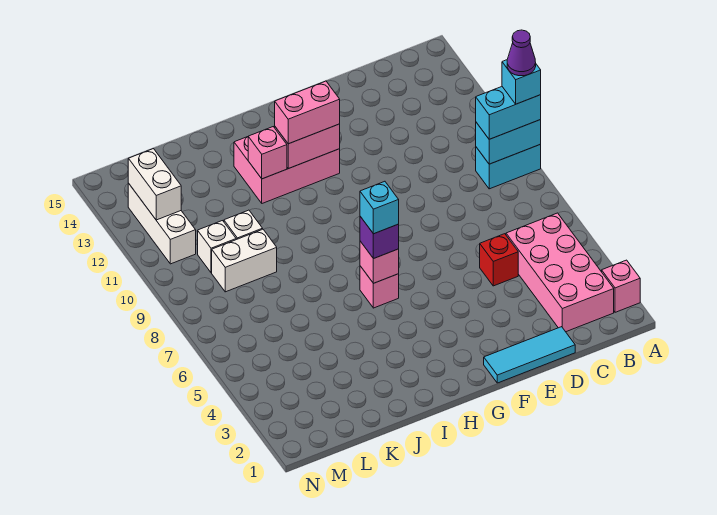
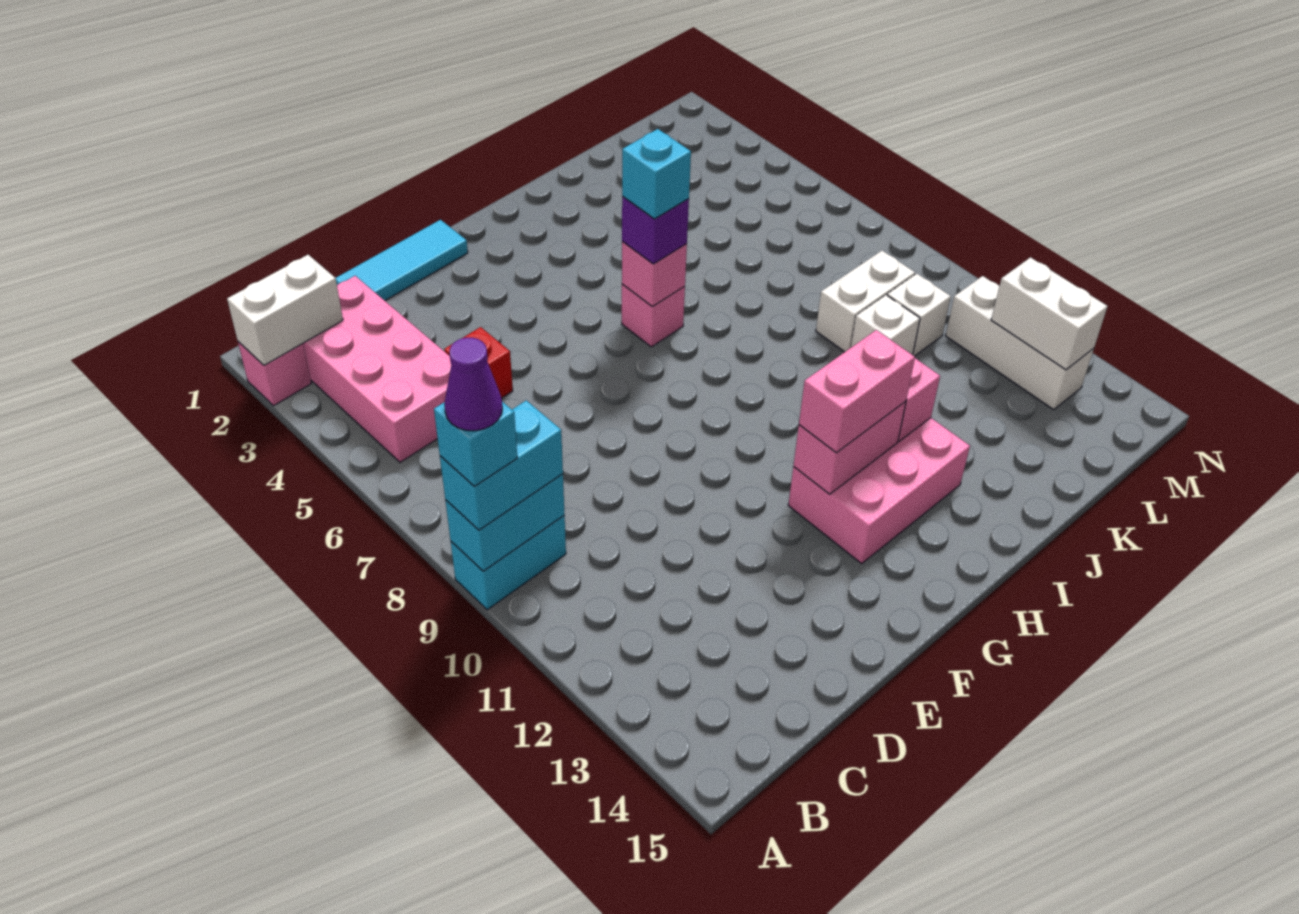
none -> white 1x2 brick [227,255,343,365]

